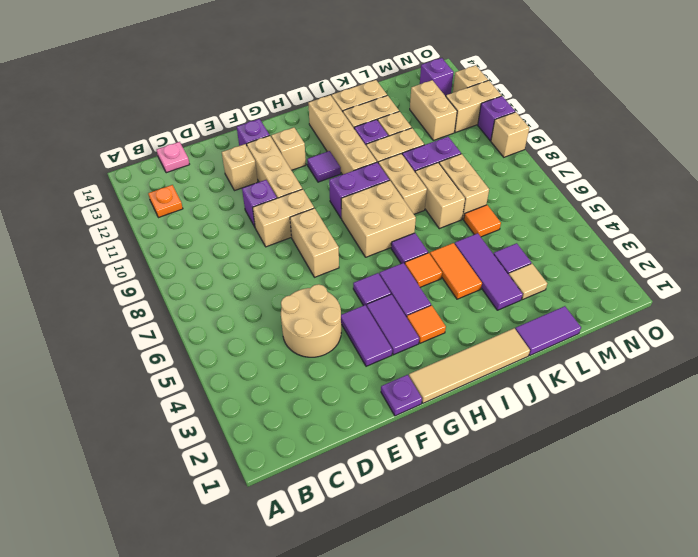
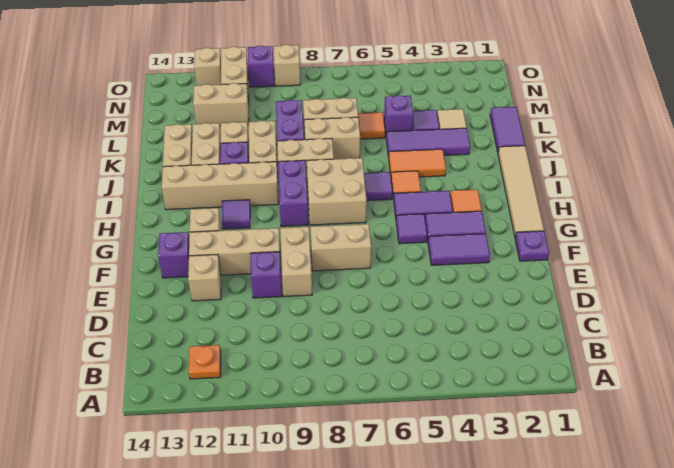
pink 1x1 plate [157,142,190,173] -> none
tan 2x2 round brick [281,284,341,357] -> none
purple 1x1 brick [420,58,454,96] -> purple 1x1 brick moved to [384,95,413,134]

